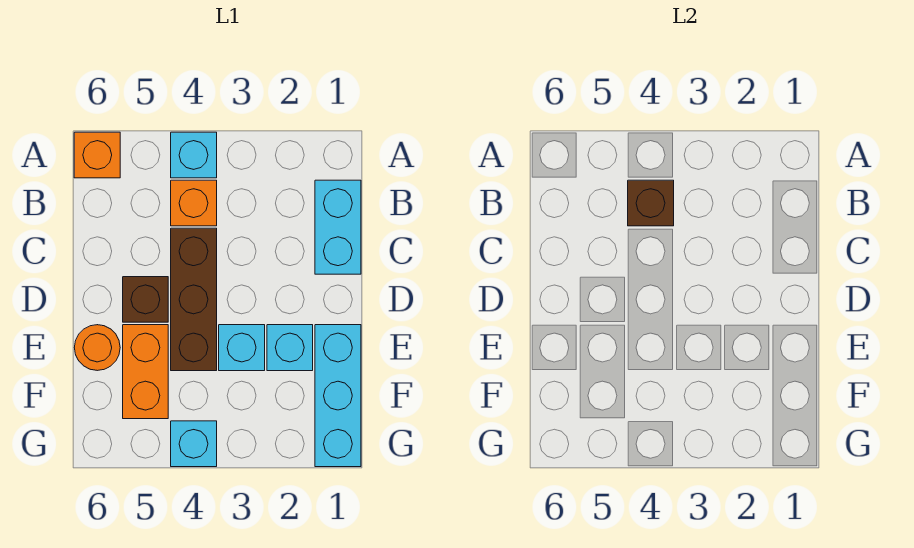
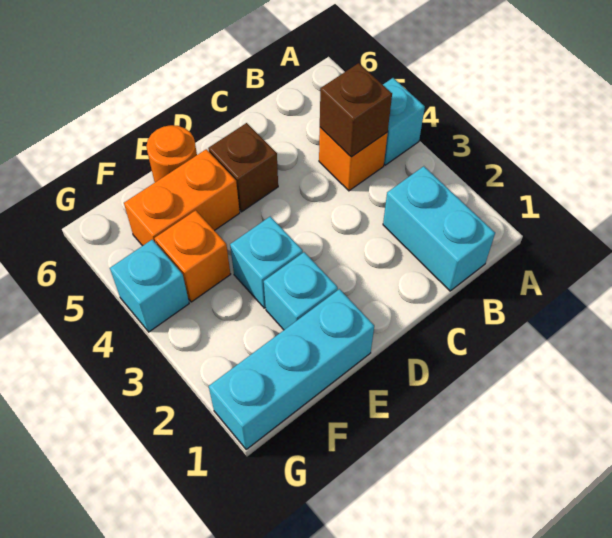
orange 1x1 brick [74,132,120,178] -> orange 1x1 brick moved to [155,210,231,302]
cyan 1x2 brick [315,180,361,274] -> cyan 1x2 brick turned to [383,166,495,291]
brown 1x3 brick [171,228,217,371] -> none

